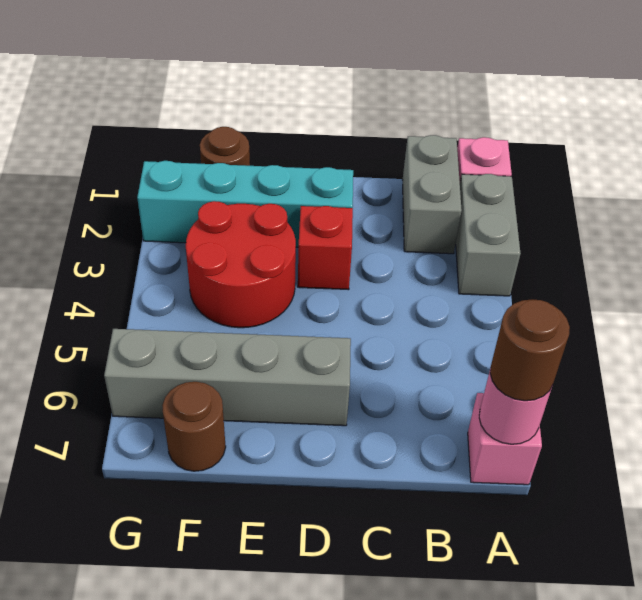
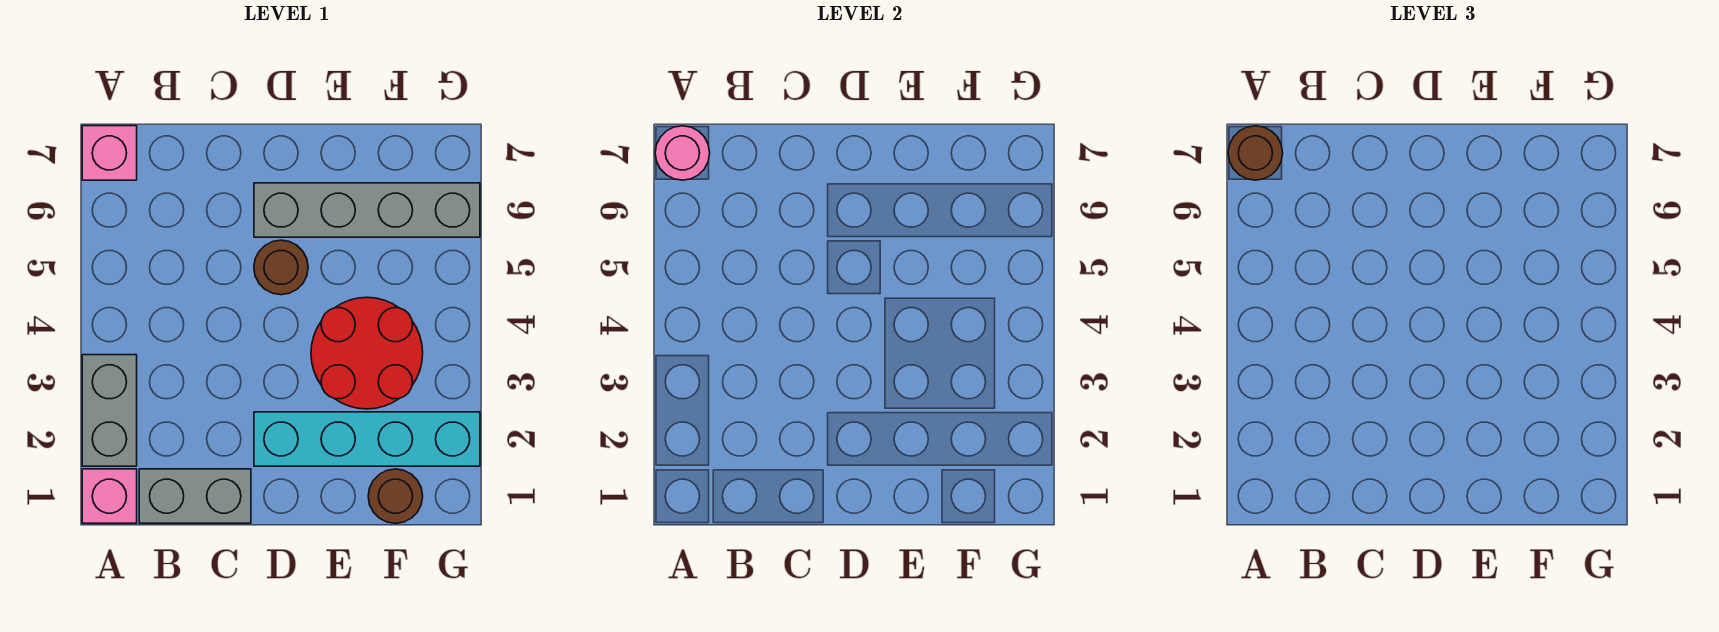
grey 1x2 brick [403,135,462,254] -> grey 1x2 brick turned to [139,469,251,523]
red 1x1 brick [298,206,353,290] -> none
brown 1x1 round brick [162,382,226,471] -> brown 1x1 round brick moved to [254,240,308,295]

